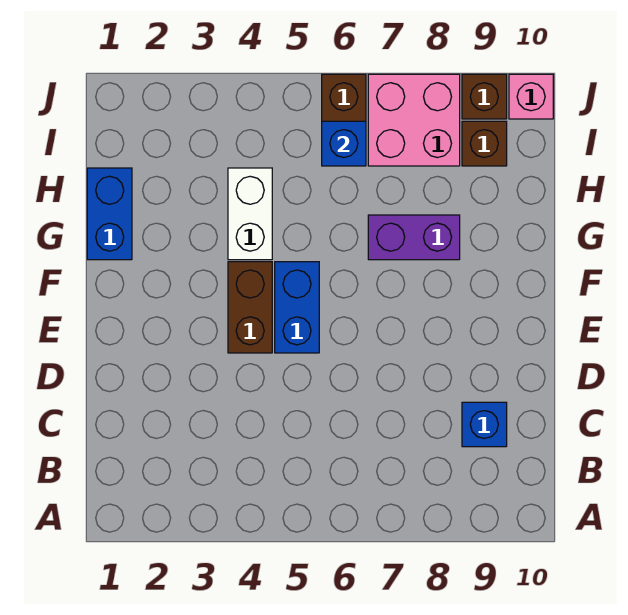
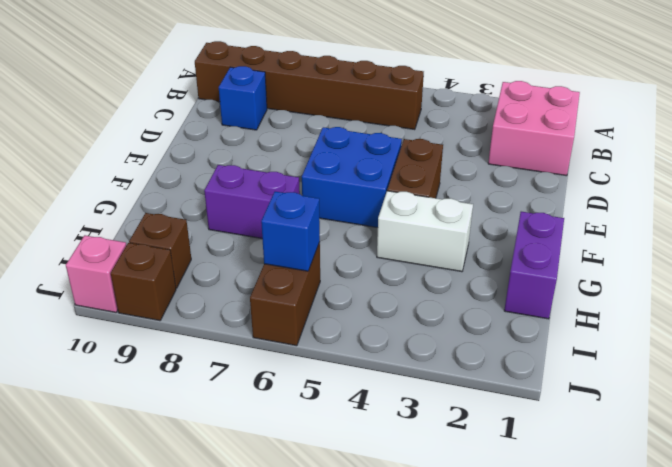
none -> brown 1x6 brick [195,41,424,130]
blue 1x2 brick [275,262,319,353] -> blue 2x2 brick [302,127,402,228]
blue 1x2 brick [87,168,132,260] -> purple 1x2 brick [504,212,564,319]
white 1x2 brick [228,168,272,260] -> white 1x2 brick turned to [377,191,473,272]
pink 2x2 brick [368,74,460,166] -> pink 2x2 brick moved to [488,81,580,176]

